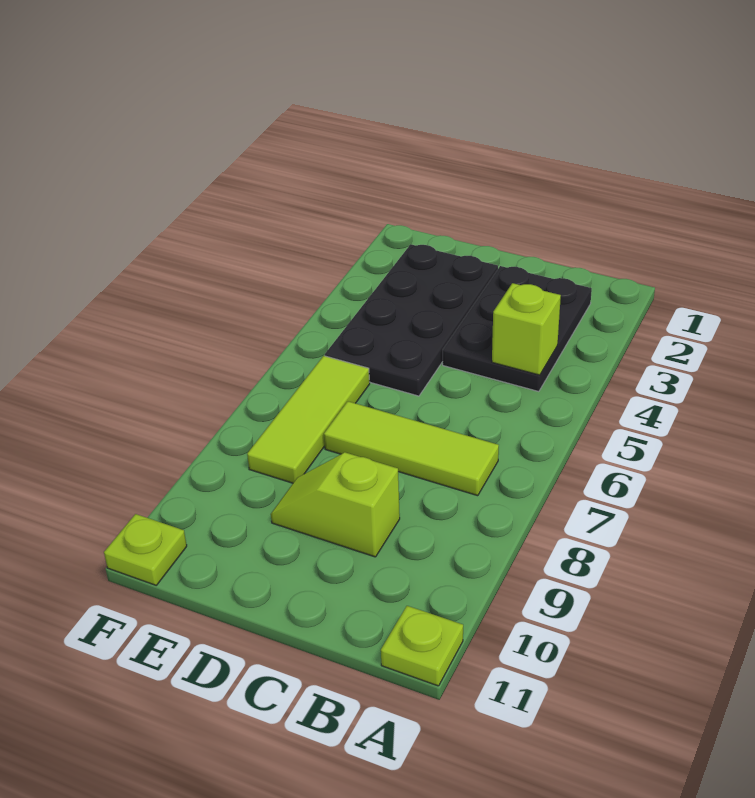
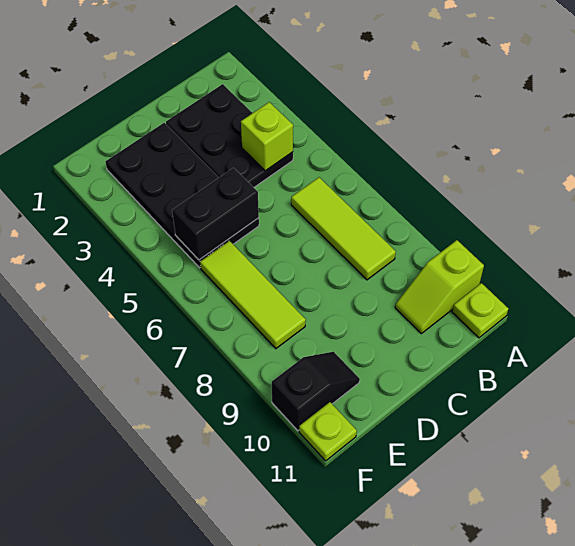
lime 1x3 tile [324,401,499,496] -> lime 1x3 tile turned to [291,177,396,280]
lime 1x2 slope [271,452,400,557] -> lime 1x2 slope moved to [395,240,484,334]
none -> black 1x2 brick [172,168,259,260]
none -> black 1x2 slope [272,352,360,431]

